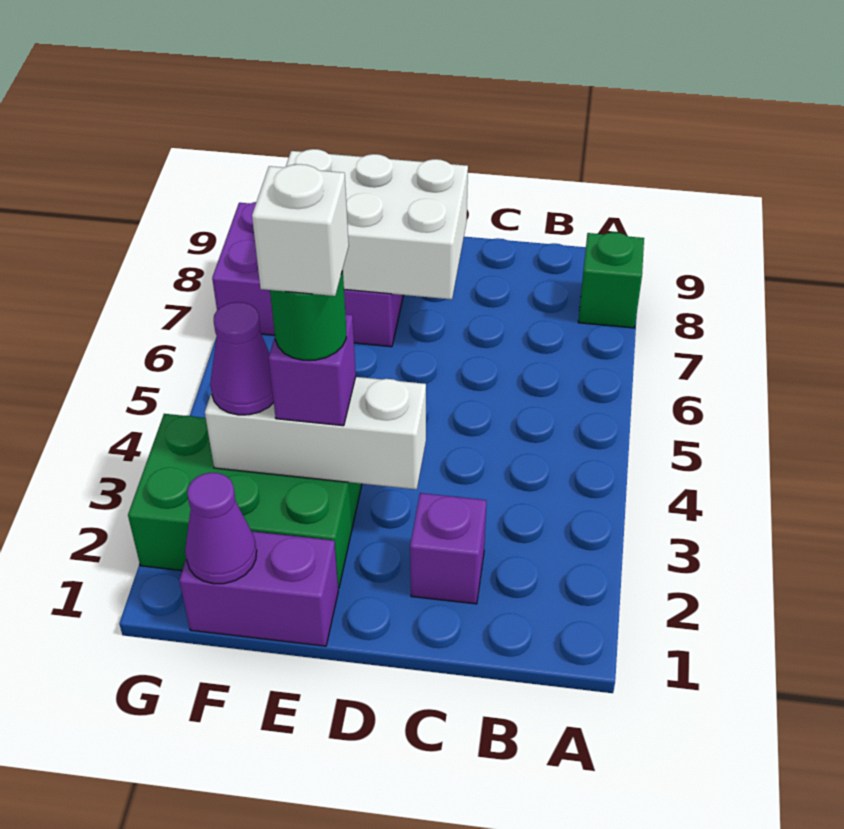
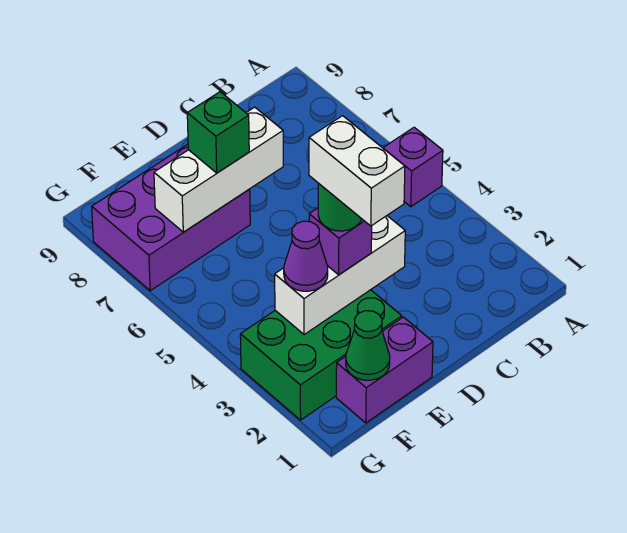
green 1x1 brick [578,232,644,328] -> green 1x1 brick moved to [187,92,249,173]
purple 1x1 brick [410,493,486,604] -> purple 1x1 brick moved to [383,127,443,207]
white 2x3 brick [286,149,468,299] -> white 1x3 brick [154,107,283,232]
white 1x1 brick [252,164,349,296] -> white 1x2 brick [309,116,405,226]
purple 1x1 cone [185,473,257,584] -> green 1x1 cone [346,311,390,380]

